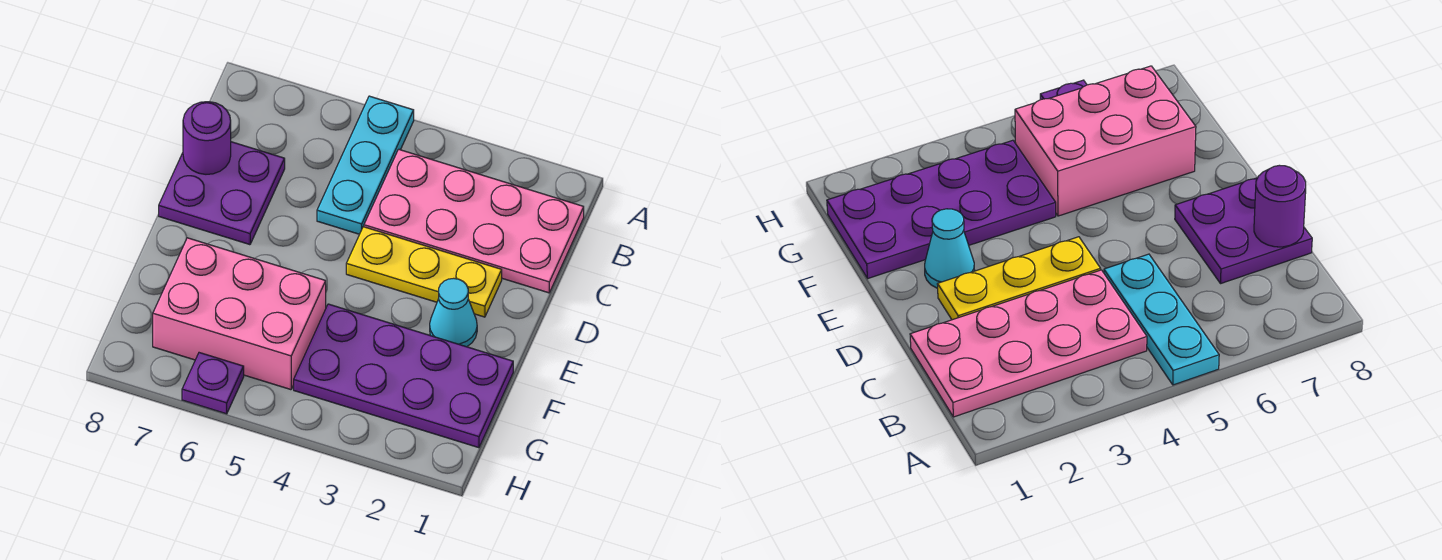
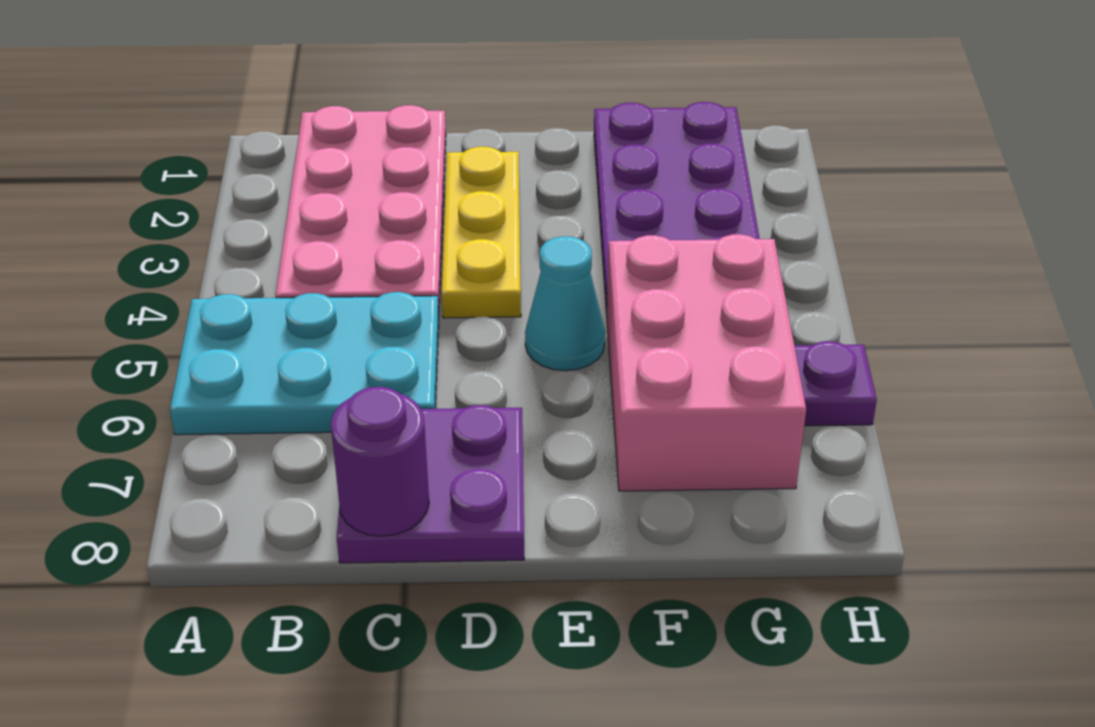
cyan 1x3 plate [317,96,414,234] -> cyan 2x3 plate [170,292,439,435]
cyan 1x1 cone [430,278,477,347] -> cyan 1x1 cone moved to [525,236,605,371]

